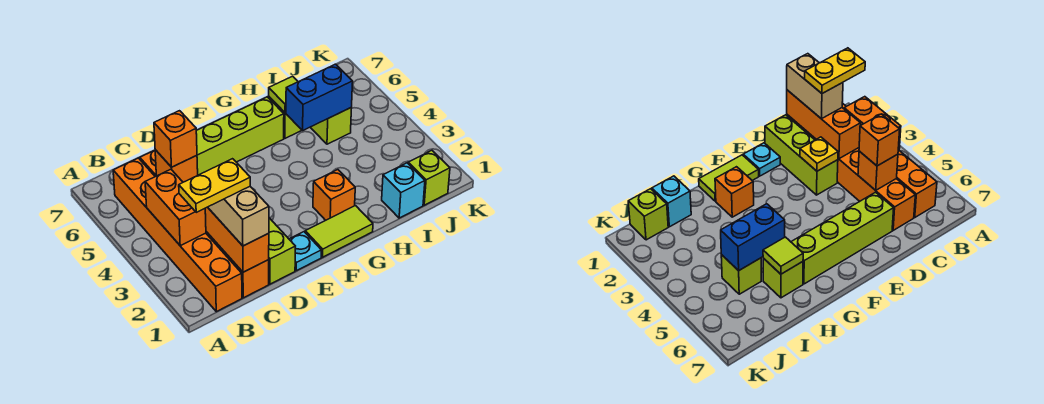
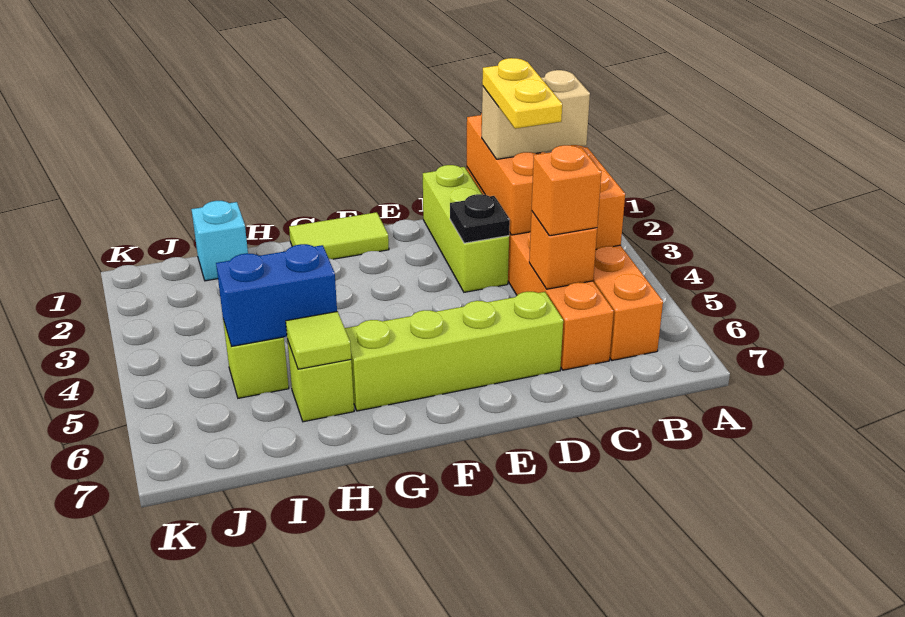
yellow 1x2 plate [179,159,250,212] -> yellow 1x2 plate turned to [482,58,562,129]
tan 1x2 brick [208,187,269,246] -> tan 1x2 brick turned to [482,70,590,159]
yellow 1x1 plate [800,137,838,171] -> black 1x1 plate [450,194,510,243]
cyan 1x1 plate [289,232,321,271] -> none
orange 1x1 brick [313,170,355,220] -> none
lime 1x1 brick [408,150,450,205] -> none

